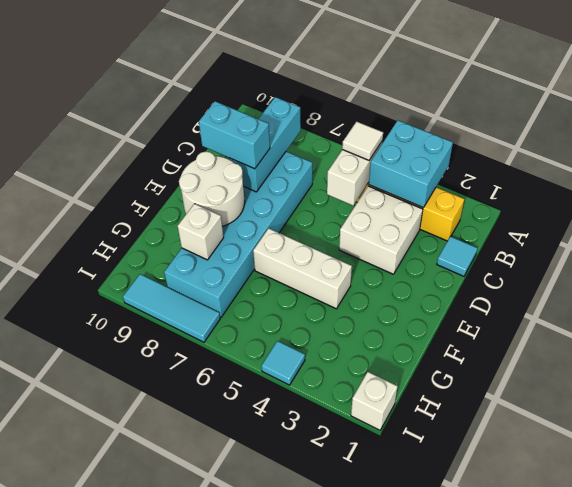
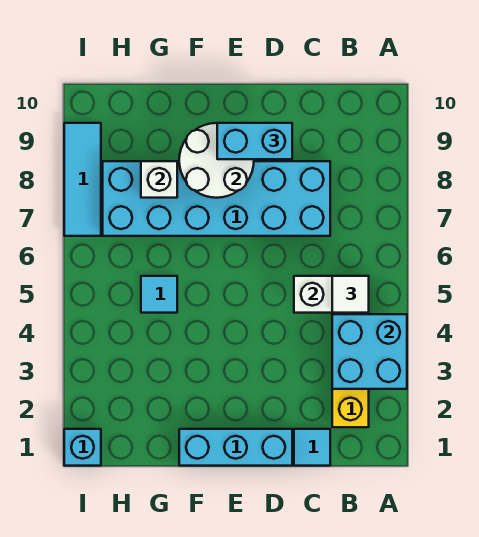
cyan 1x3 brick [229,97,301,192] -> cyan 1x3 brick moved to [179,429,292,466]
white 2x2 brick [339,186,423,274] -> none
cyan 1x2 brick [199,101,270,169] -> cyan 1x2 brick turned to [217,123,292,159]
white 1x3 brick [253,228,352,309] -> none
white 1x1 brick [351,372,398,430] -> cyan 1x1 brick [64,429,101,466]
cyan 1x1 tile [262,341,305,385] -> cyan 1x1 tile moved to [141,276,177,313]

